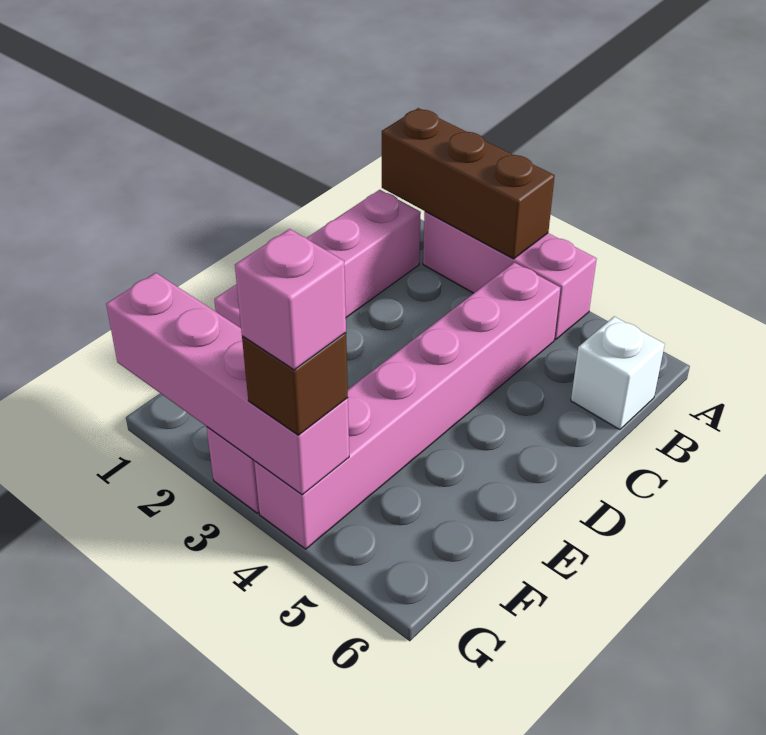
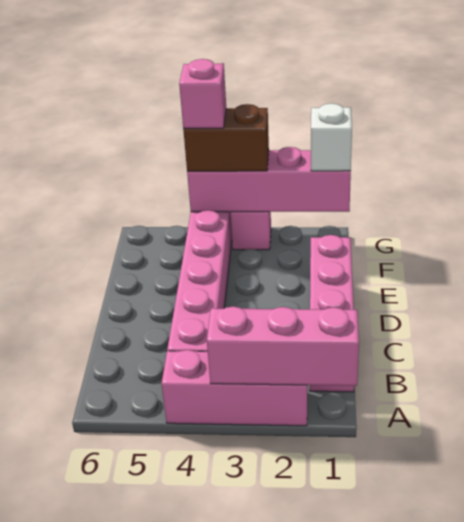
brown 1x3 brick [382,108,555,259] -> pink 1x3 brick [207,306,359,386]
white 1x1 brick [571,317,665,430] -> white 1x1 brick moved to [311,103,352,171]
brown 1x1 brick [242,333,348,435] -> brown 1x2 brick [183,104,269,171]

